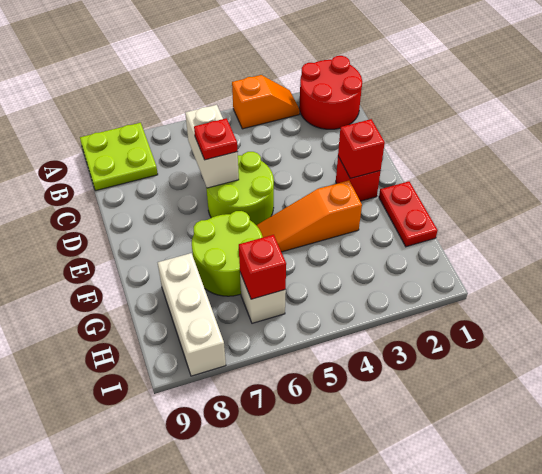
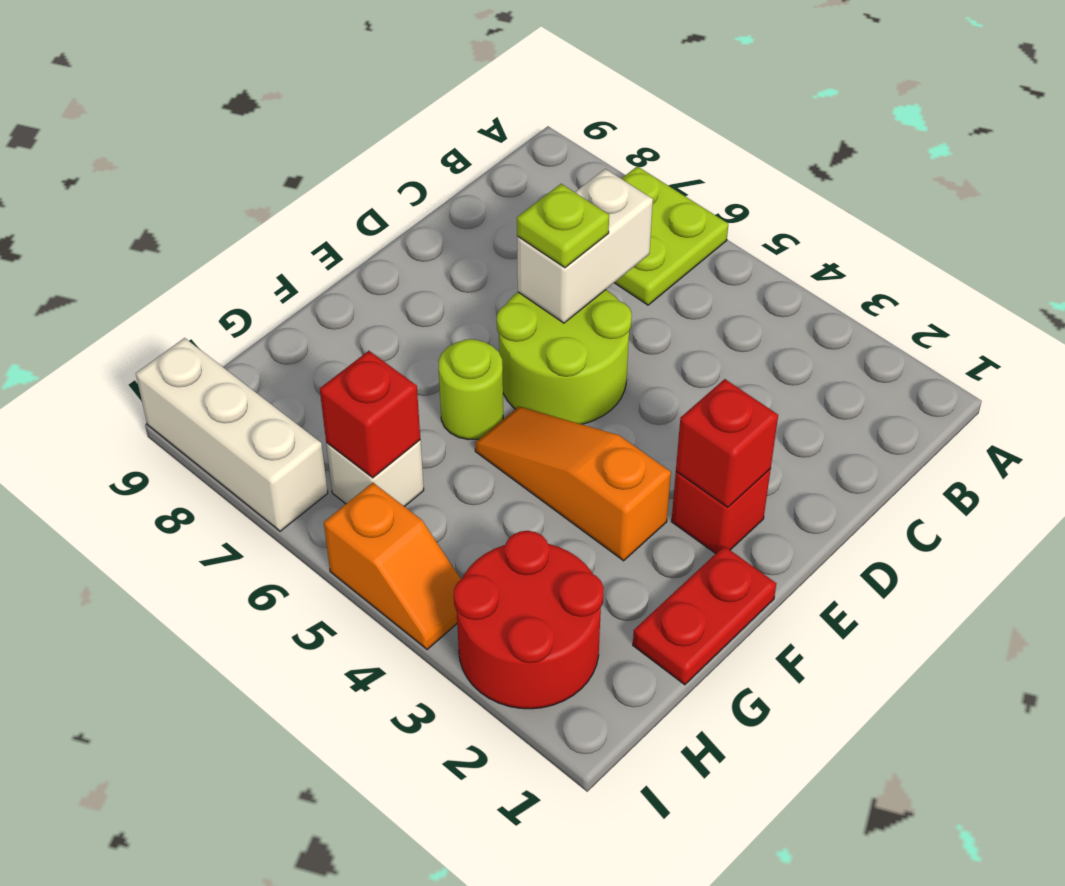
red 2x2 round brick [299,56,362,129] -> red 2x2 round brick moved to [454,531,604,709]
orange 1x2 slope [232,75,300,129] -> orange 1x2 slope moved to [324,483,461,650]
lime 2x2 plate [80,123,158,191] -> lime 2x2 plate moved to [615,166,728,305]
red 1x1 plate [194,118,238,160] -> lime 1x1 plate [517,184,609,268]
lime 2x2 round brick [192,211,263,296] -> lime 1x1 round brick [438,339,503,440]
white 1x3 brick [158,253,226,376] -> white 1x3 brick turned to [136,338,328,531]

